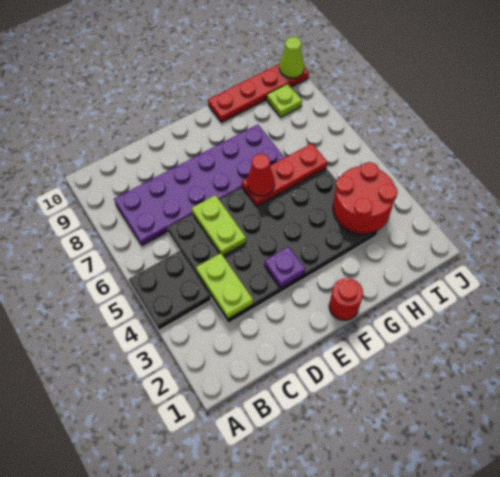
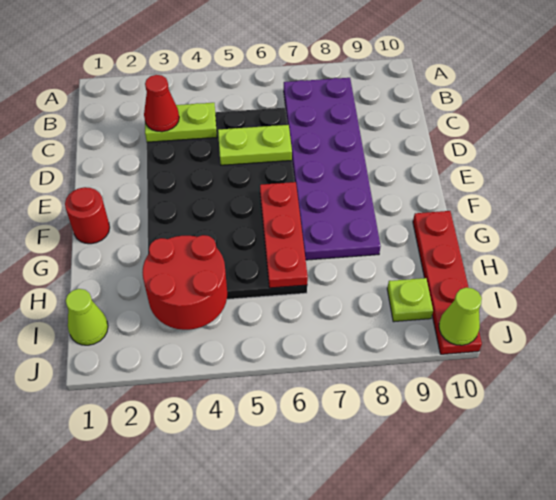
black 2x2 plate [129,251,211,330] -> none
purple 1x1 plate [264,247,305,288] -> none
red 1x1 cone [247,154,275,196] -> red 1x1 cone moved to [144,75,179,132]
none -> lime 1x1 cone [65,289,108,345]

